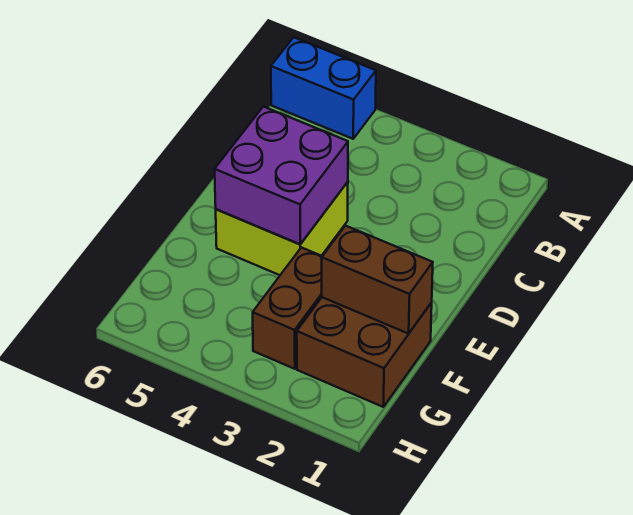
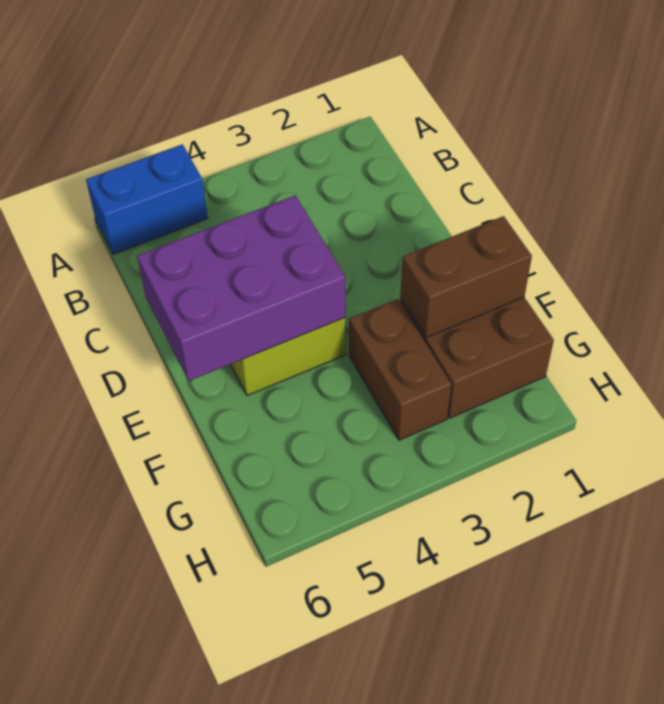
purple 2x2 brick [215,107,348,244] -> purple 2x3 brick [137,195,345,381]

